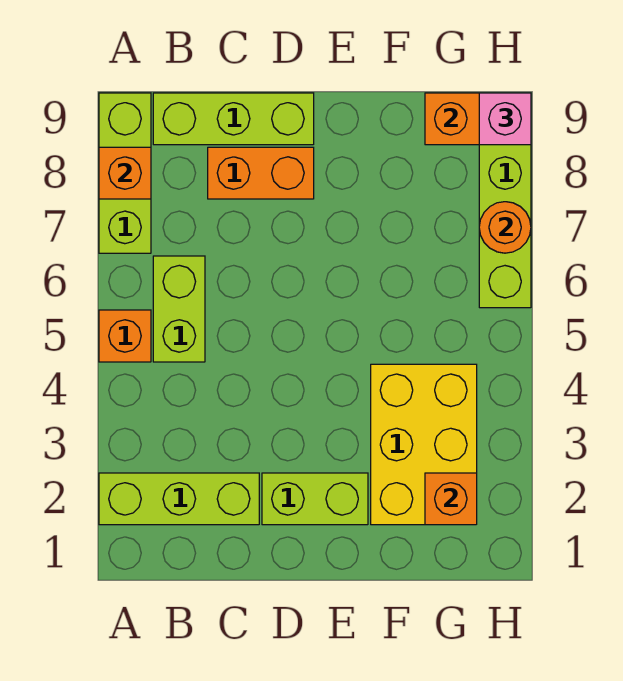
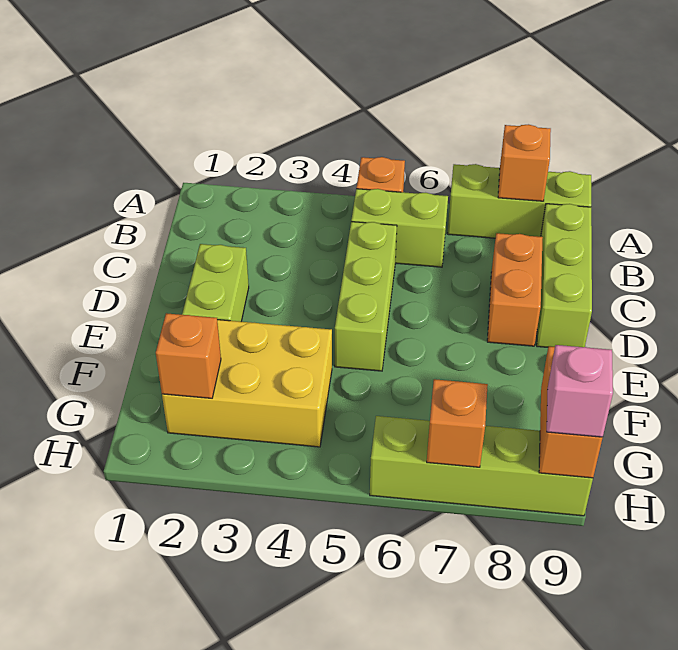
lime 1x3 brick [99,473,259,525] -> lime 1x3 brick moved to [335,222,397,371]
orange 1x1 round brick [479,202,531,253] -> orange 1x1 brick [427,379,488,467]

